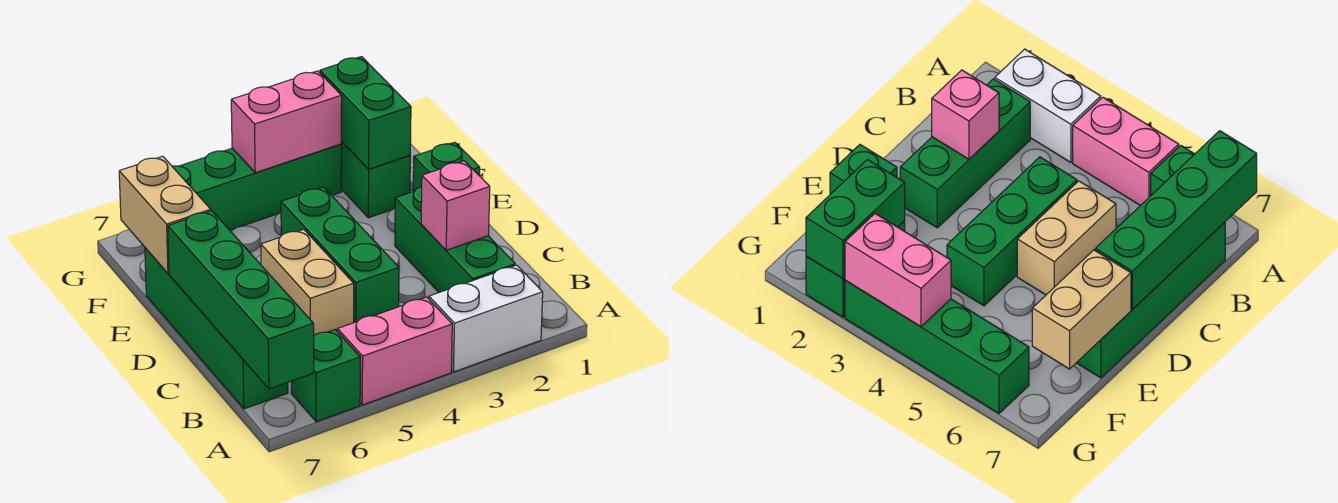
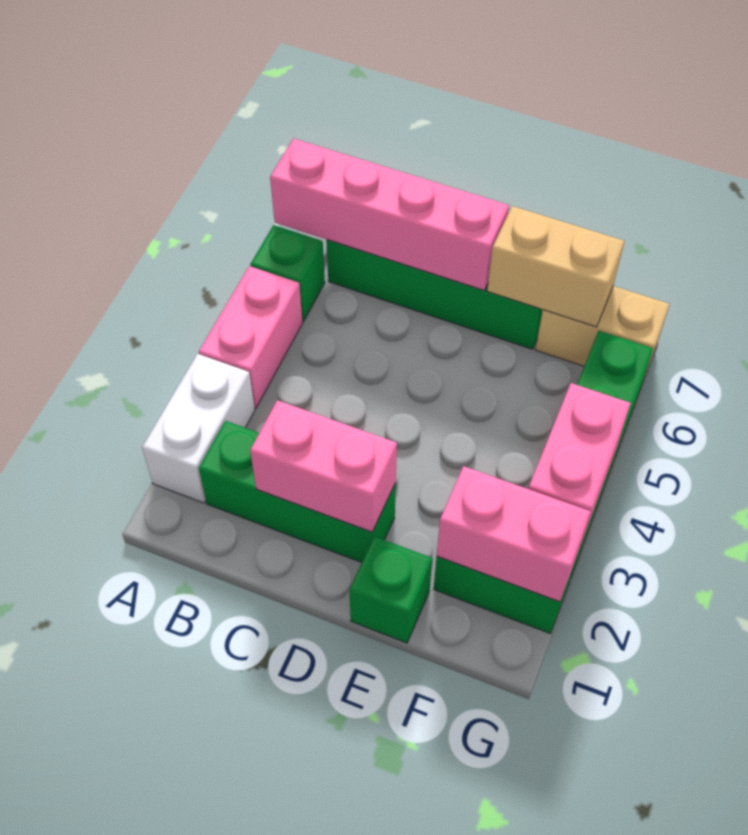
green 1x4 brick [168,211,314,389] -> pink 1x4 brick [270,139,509,291]
pink 1x1 brick [421,161,490,250] -> pink 1x2 brick [250,400,397,532]
green 1x3 brick [281,187,399,323] -> none
tan 1x2 brick [261,229,354,335] -> tan 1x2 brick moved to [536,286,670,381]
green 1x2 brick [320,57,411,169] -> pink 1x2 brick [437,466,591,602]

